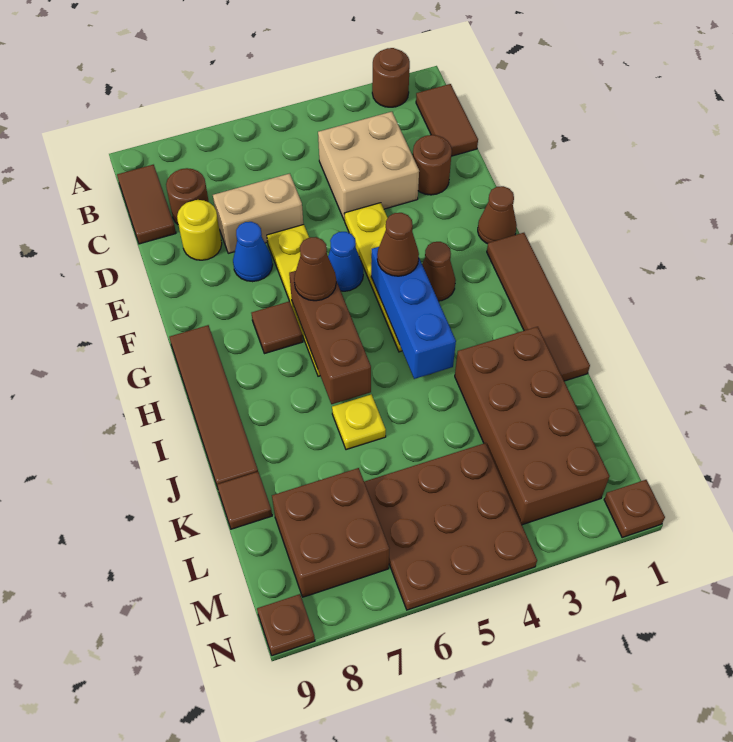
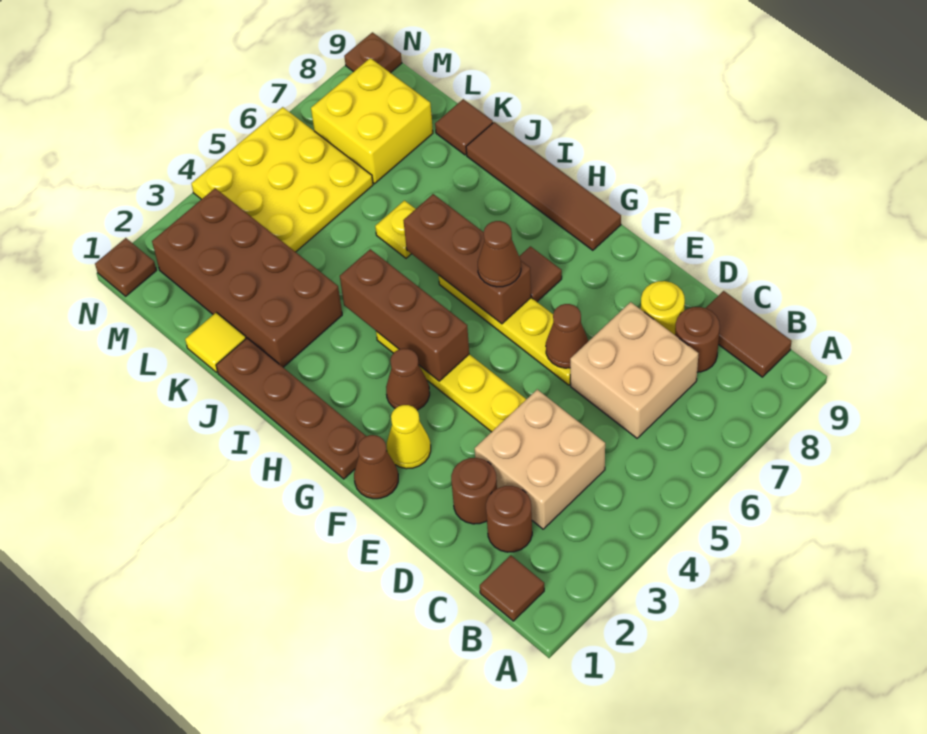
brown 1x1 round brick [372,48,410,107] -> brown 1x1 round brick moved to [486,486,532,552]
brown 1x2 tile [416,84,478,156] -> brown 1x1 tile [480,555,544,621]
tan 1x2 brick [213,174,303,253] -> tan 2x2 brick [570,302,699,438]
blue 1x1 cone [233,222,273,282] -> none
none -> yellow 1x1 cone [387,405,431,469]
blue 1x1 cone [328,232,363,291] -> none
brown 1x4 tile [487,233,590,381] -> brown 1x4 plate [216,338,366,479]
blue 1x3 brick [371,247,456,379] -> brown 1x3 brick [340,249,469,381]
brown 1x1 cone [377,213,419,276] -> brown 1x1 cone moved to [546,304,588,368]
none -> yellow 1x1 tile [185,313,246,372]
brown 3x3 plate [364,443,537,610] -> yellow 3x3 plate [191,107,373,252]
brown 2x2 brick [272,468,389,597] -> yellow 2x2 brick [311,58,433,184]

